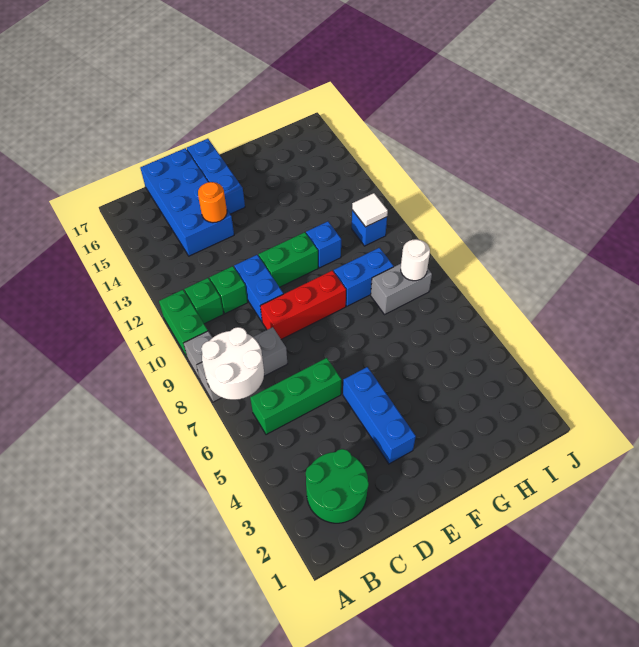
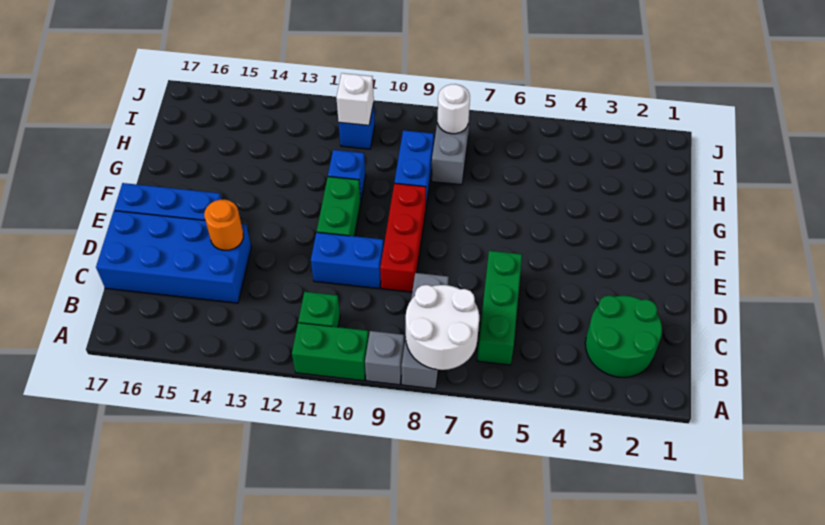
green 1x1 brick [210,266,248,314] -> none
blue 1x3 brick [343,367,416,464] -> none
white 1x1 tile [352,193,388,227] -> white 1x1 brick [336,73,374,125]

